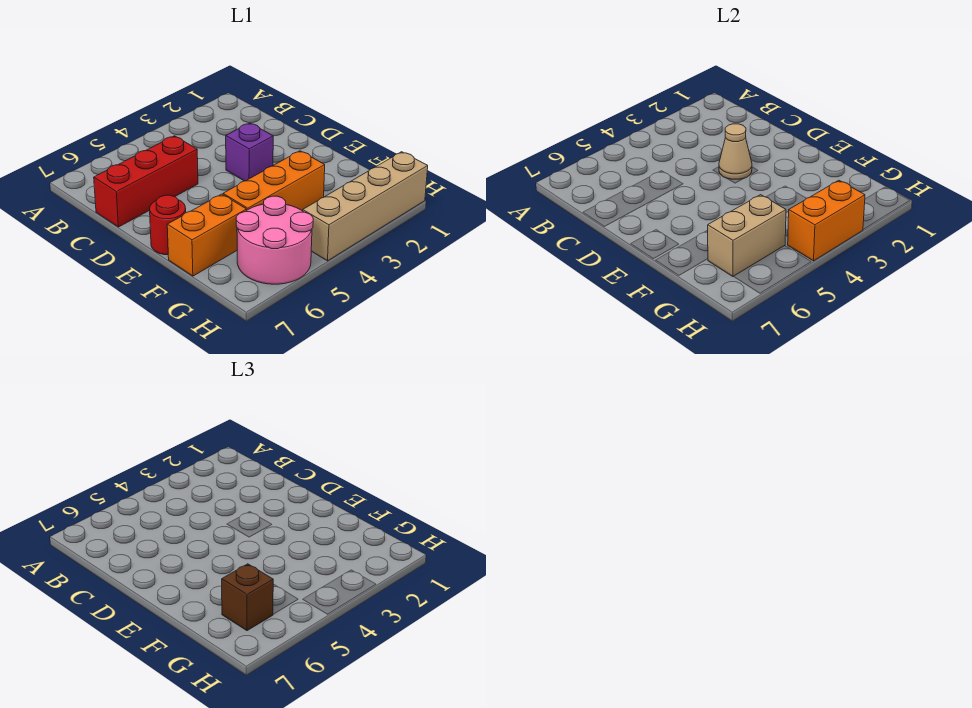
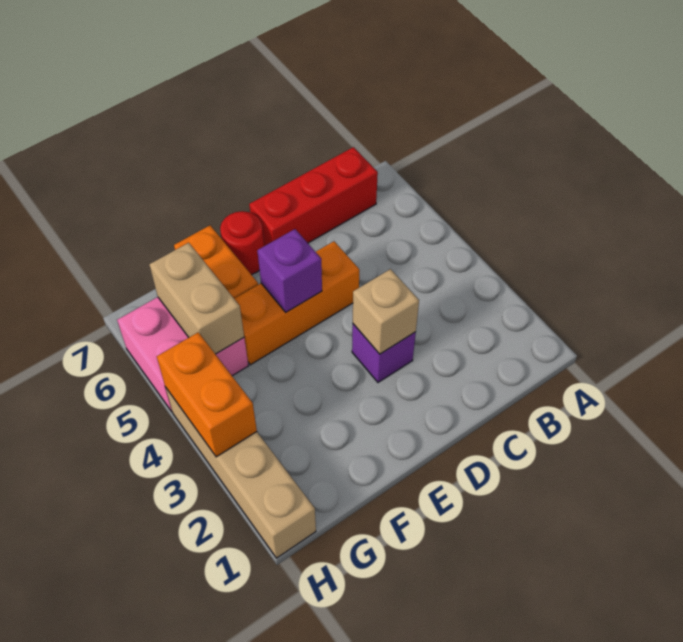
red 1x3 brick [94,136,198,227] -> red 1x3 brick turned to [249,147,378,246]
tan 1x1 cone [719,124,752,179] -> tan 1x1 brick [353,269,419,354]
none -> purple 1x1 brick [257,229,322,312]
orange 1x3 brick [223,151,325,211] -> orange 1x3 brick turned to [234,241,359,365]
pink 2x2 round brick [236,196,313,284] -> pink 2x2 brick [117,297,248,412]
brown 1x1 brick [222,564,273,631] -> none

